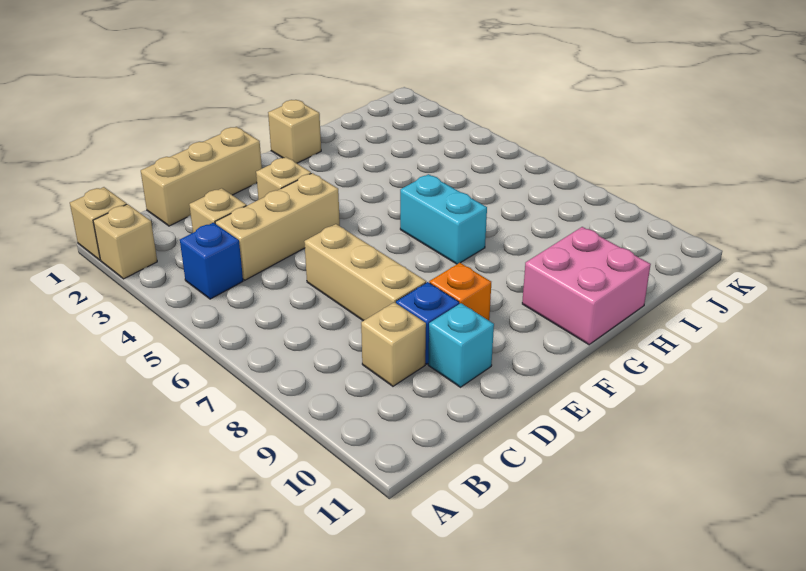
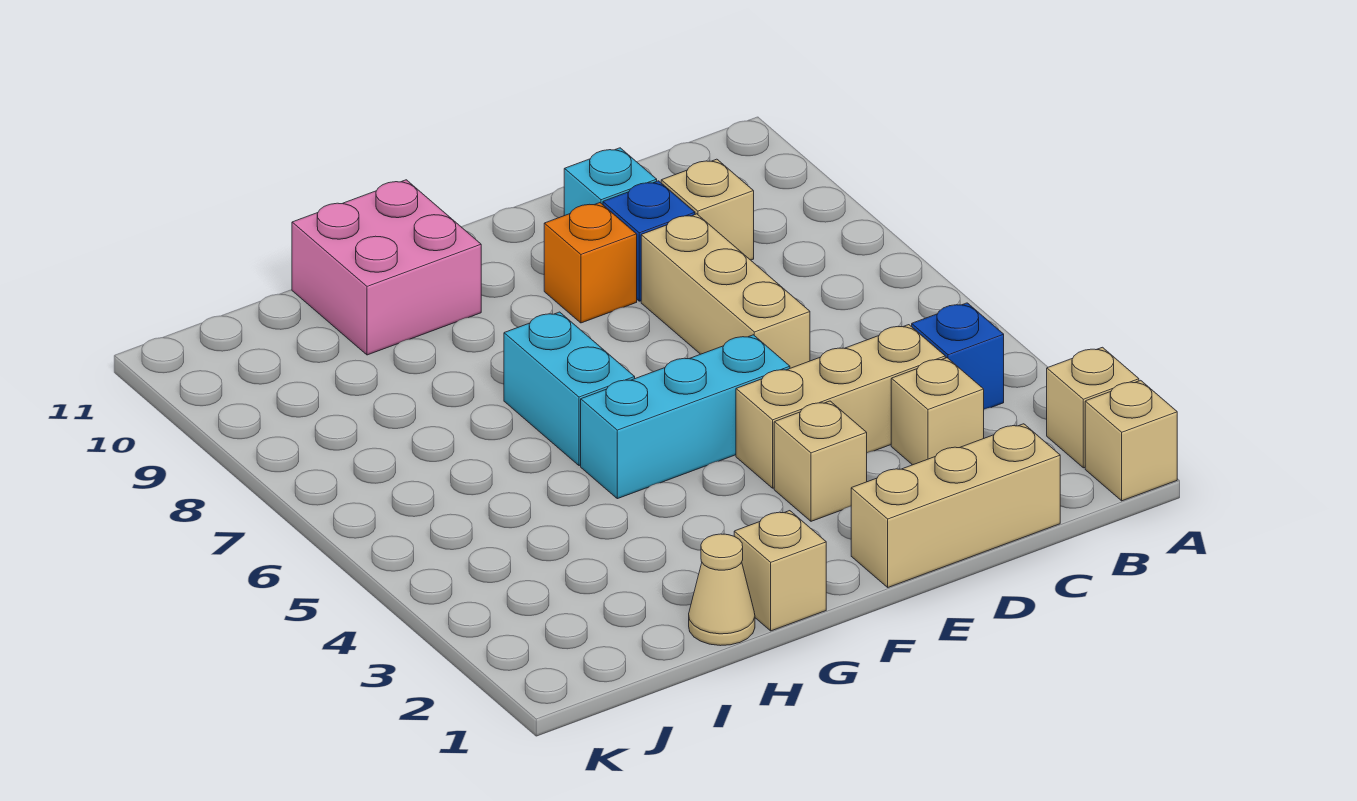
none -> cyan 1x3 brick [581,335,790,499]
none -> tan 1x1 cone [689,534,755,646]

